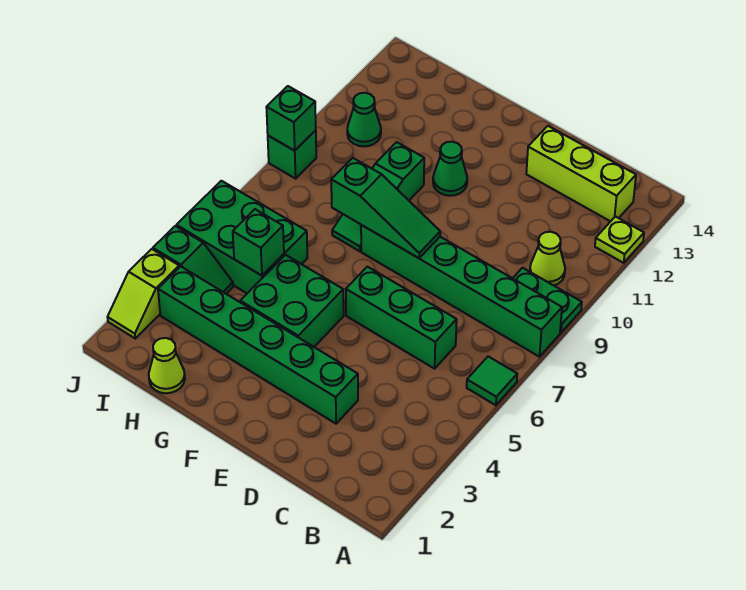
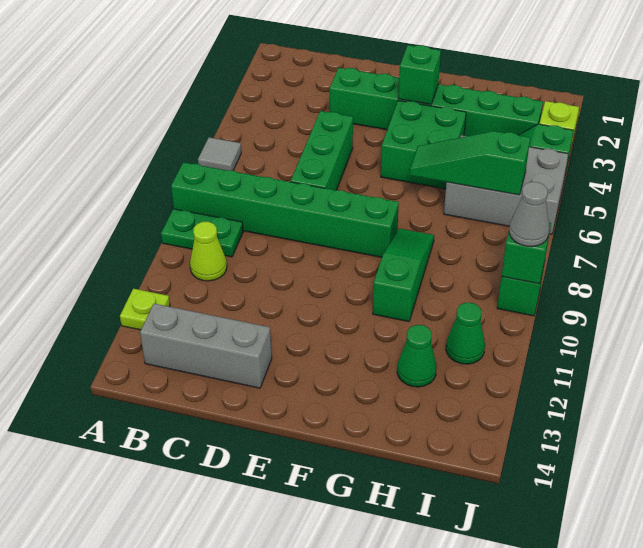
green 1x1 tile [467,356,517,405] -> grey 1x1 tile [198,137,241,170]
lime 1x3 brick [526,126,636,221] -> grey 1x3 brick [140,304,272,388]
green 1x3 brick [346,267,457,369] -> green 1x3 brick turned to [291,111,353,190]
green 1x3 slope [331,158,440,258] -> green 1x3 slope moved to [410,131,530,195]
green 1x1 cone [433,142,467,196] -> green 1x1 cone moved to [397,325,437,387]
lime 1x1 cone [149,338,185,393] -> none
green 2x3 brick [176,181,307,293] -> grey 2x3 brick [444,135,568,234]
green 1x1 brick [233,209,284,276] -> green 1x1 brick moved to [398,45,441,105]
none -> grey 1x1 cone [509,182,549,247]

